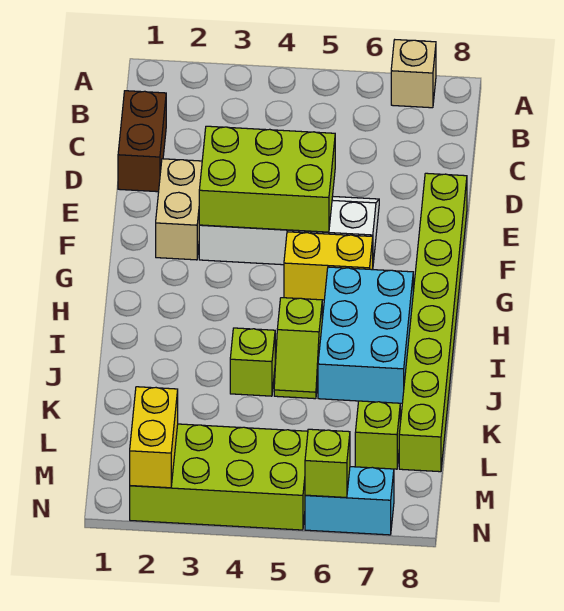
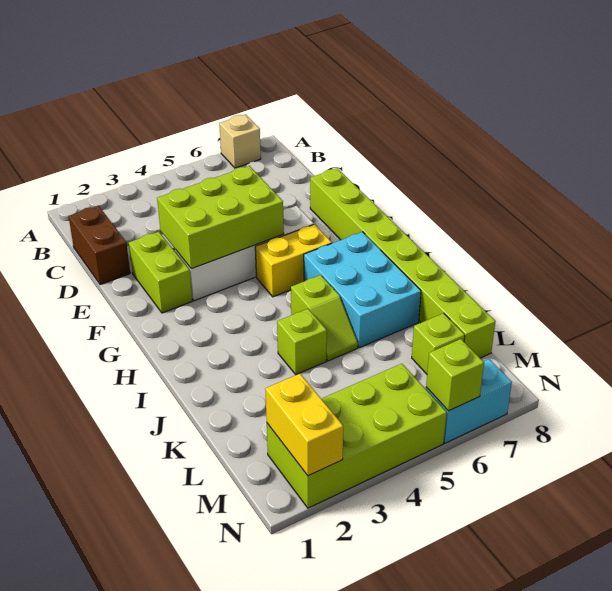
tan 1x2 brick [156,159,202,260] -> lime 1x2 brick [129,232,192,313]

